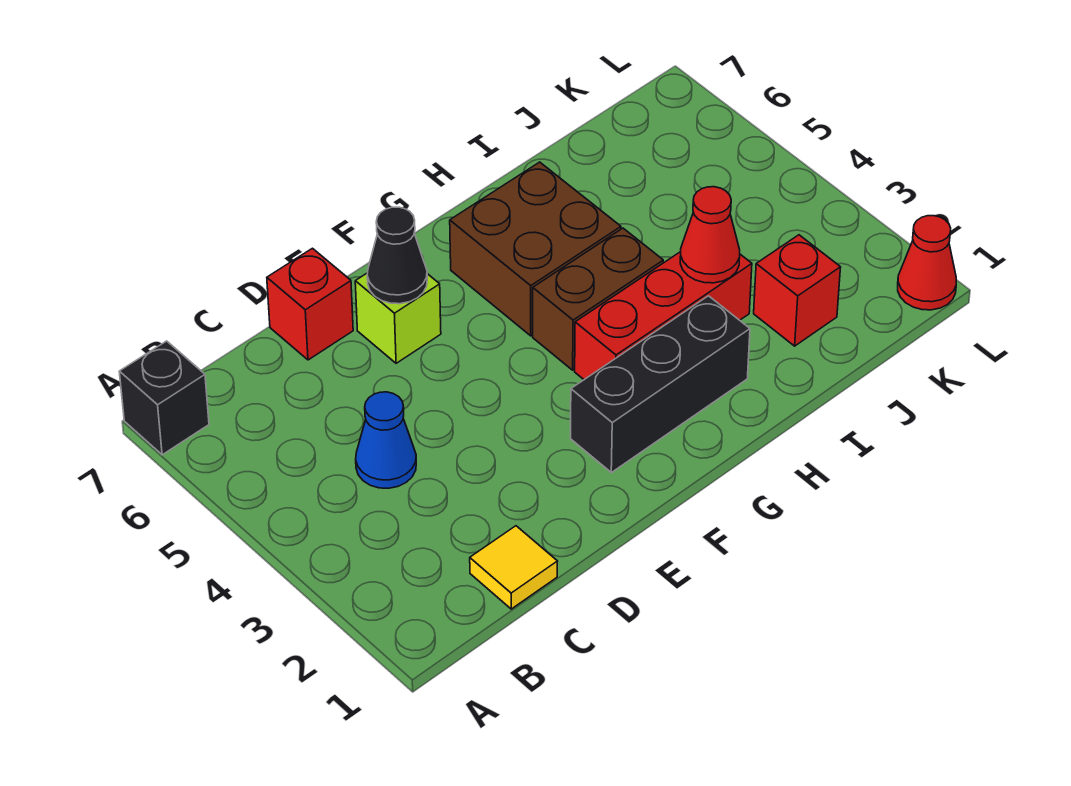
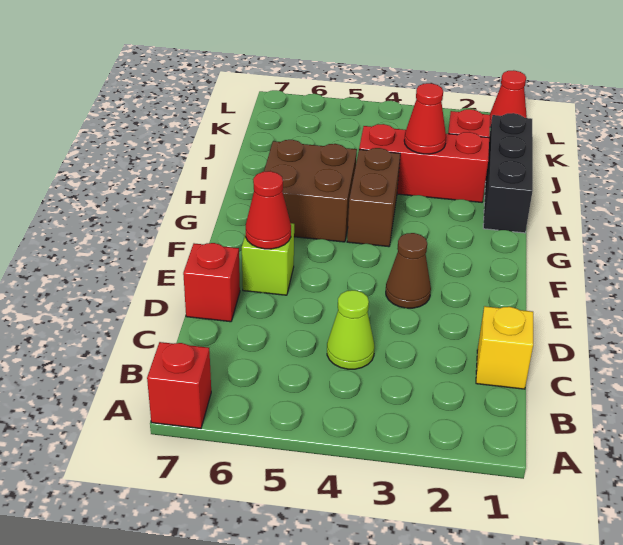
black 1x1 brick [119,341,209,455] -> red 1x1 brick [147,342,211,428]
yellow 1x1 tile [470,526,558,609] -> yellow 1x1 brick [476,306,533,389]
blue 1x1 cone [356,392,416,488] -> lime 1x1 cone [327,290,375,369]
none -> brown 1x1 cone [386,233,431,308]
black 1x1 cone [367,207,427,304] -> red 1x1 cone [246,171,291,249]
black 1x3 brick [571,296,750,472] -> black 1x3 brick moved to [483,113,533,233]
red 1x3 brick [575,252,752,380] -> red 1x3 brick turned to [359,124,489,202]

